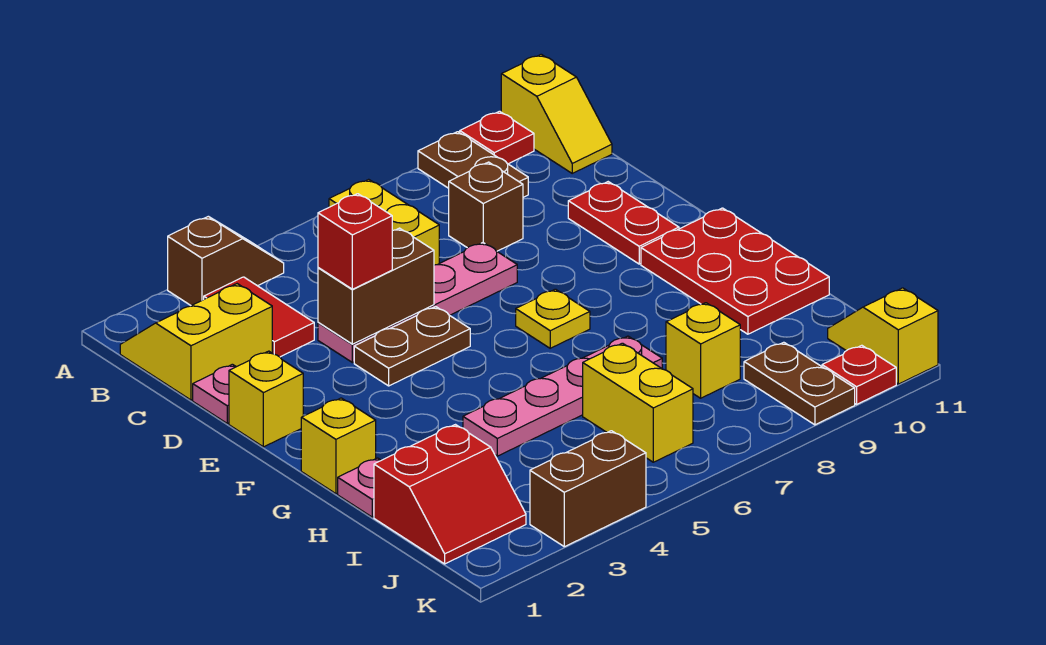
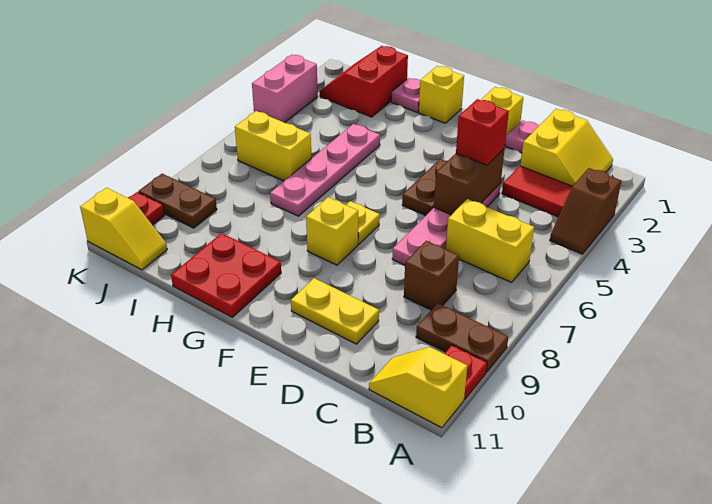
red 1x2 plate [568,182,679,264] -> yellow 1x2 plate [291,278,379,344]
red 2x3 plate [641,208,829,334] -> red 2x2 plate [171,233,281,317]
yellow 1x1 brick [666,303,740,398] -> yellow 1x1 brick moved to [306,197,358,265]
brown 1x2 brick [530,431,646,547] -> pink 1x2 brick [252,55,318,123]

